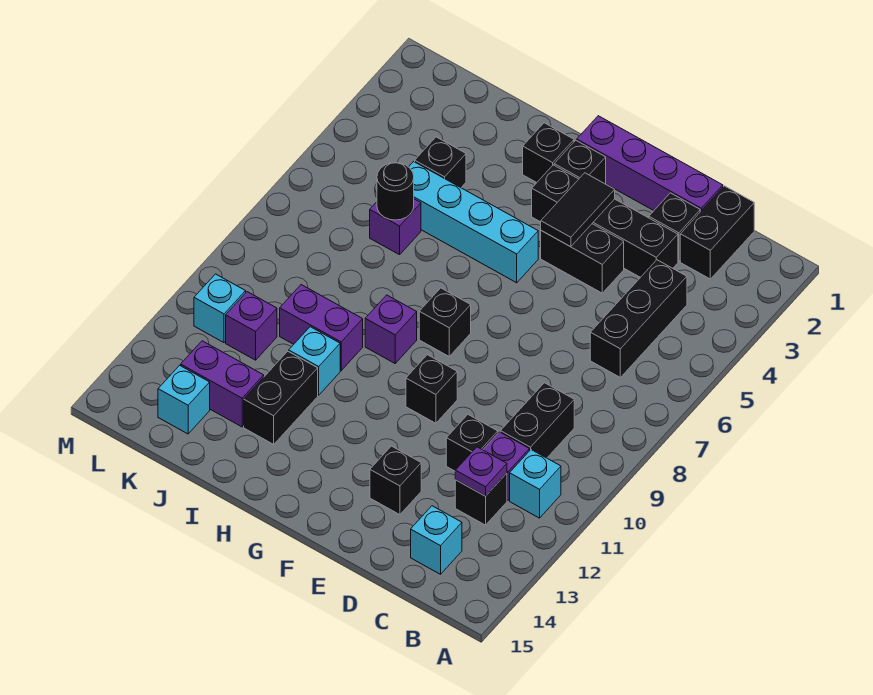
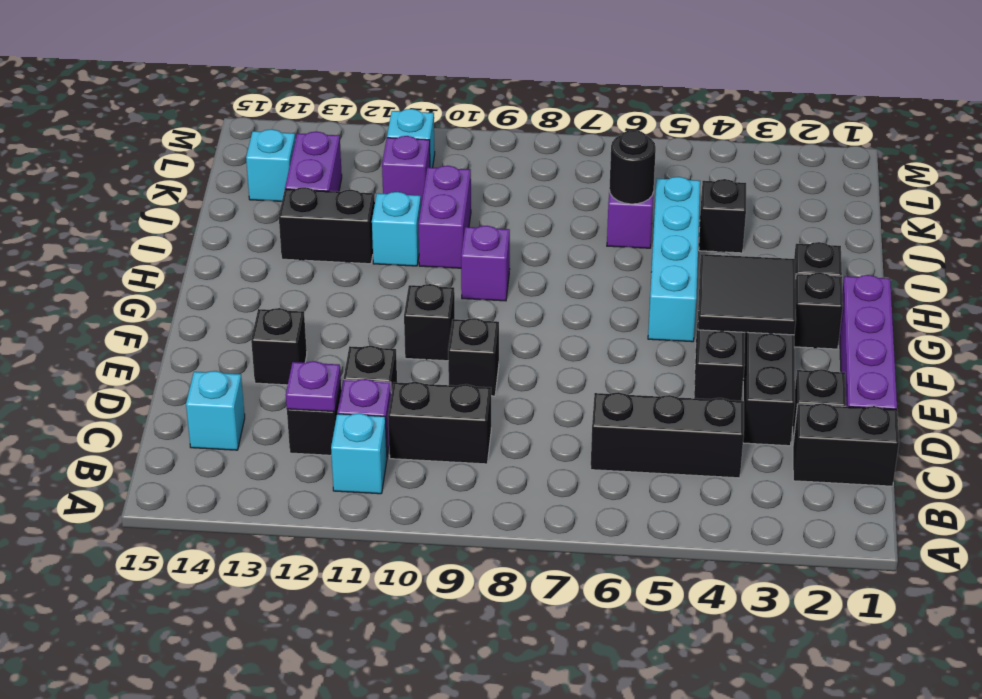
black 1x2 tile [541,173,615,247] -> black 2x2 tile [698,254,796,335]
black 1x1 brick [419,288,471,356] -> black 1x1 brick moved to [448,318,499,396]

